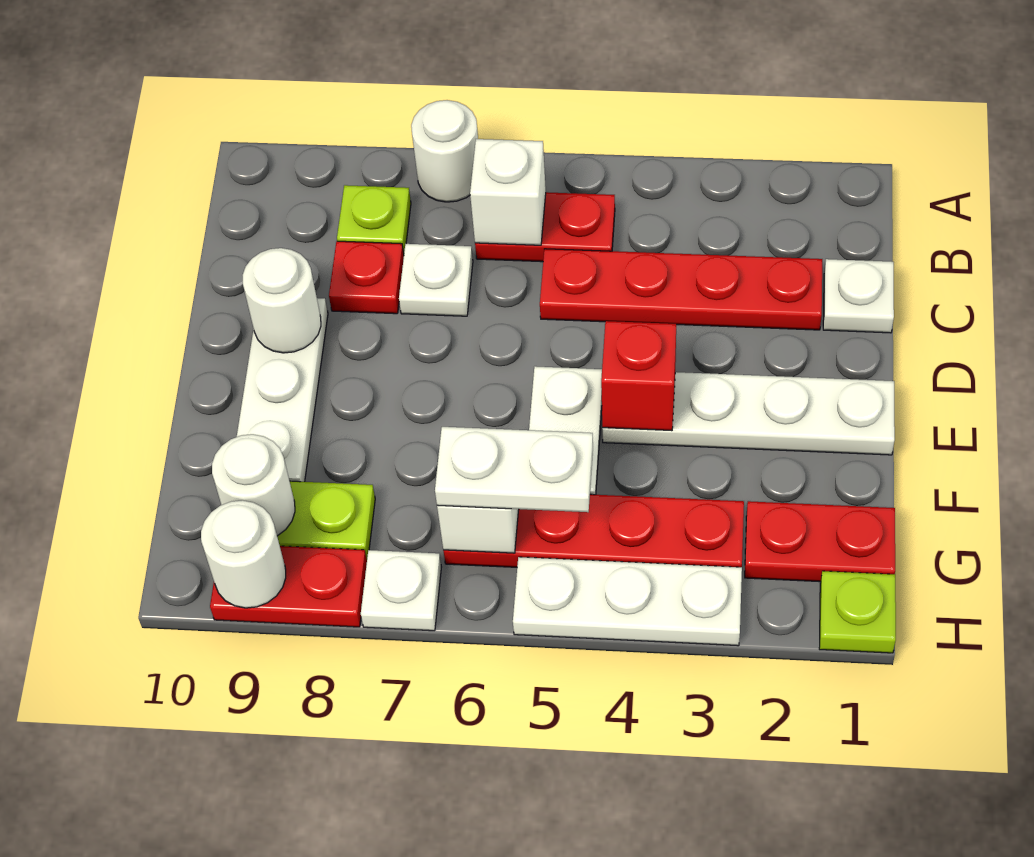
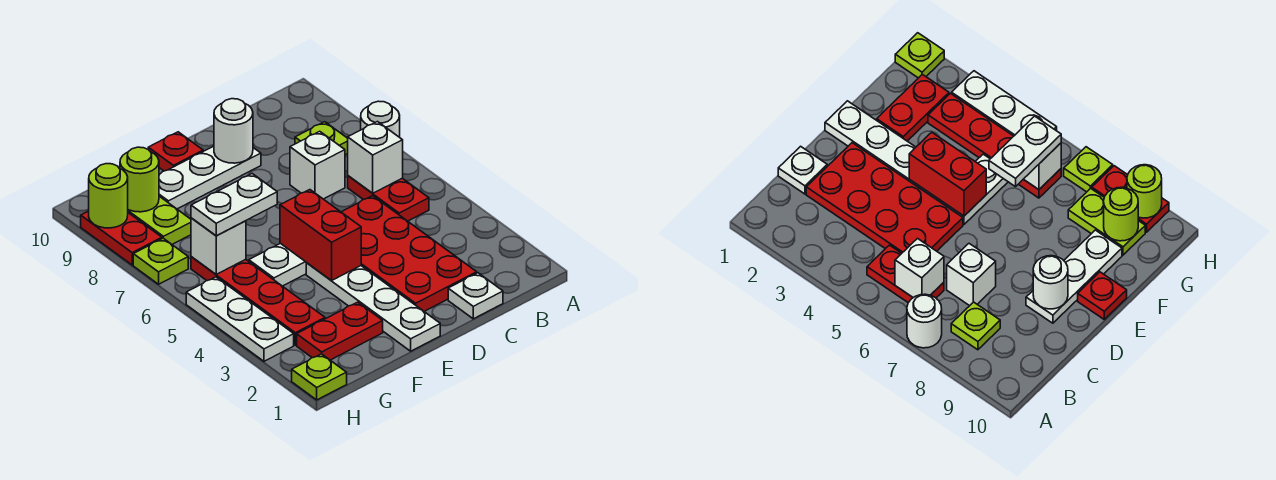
red 1x4 plate [540,249,822,330] -> red 2x4 plate [342,196,477,312]
white 1x1 plate [399,244,473,316] -> white 1x1 brick [290,131,345,199]
red 1x1 plate [329,241,404,314] -> red 1x1 plate moved to [148,132,203,171]
red 1x1 brick [601,321,676,431] -> red 1x2 brick [280,190,361,280]
red 1x2 plate [745,501,895,582] -> red 1x2 plate turned to [297,302,383,360]
white 1x2 plate [435,427,593,512] -> white 1x2 plate turned to [191,174,277,236]
white 1x1 round brick [212,434,295,536] -> lime 1x1 round brick [120,147,159,212]
white 1x1 plate [361,550,441,631] -> lime 1x1 plate [133,238,188,284]
white 1x1 round brick [201,500,286,608] -> lime 1x1 round brick [89,164,128,228]

